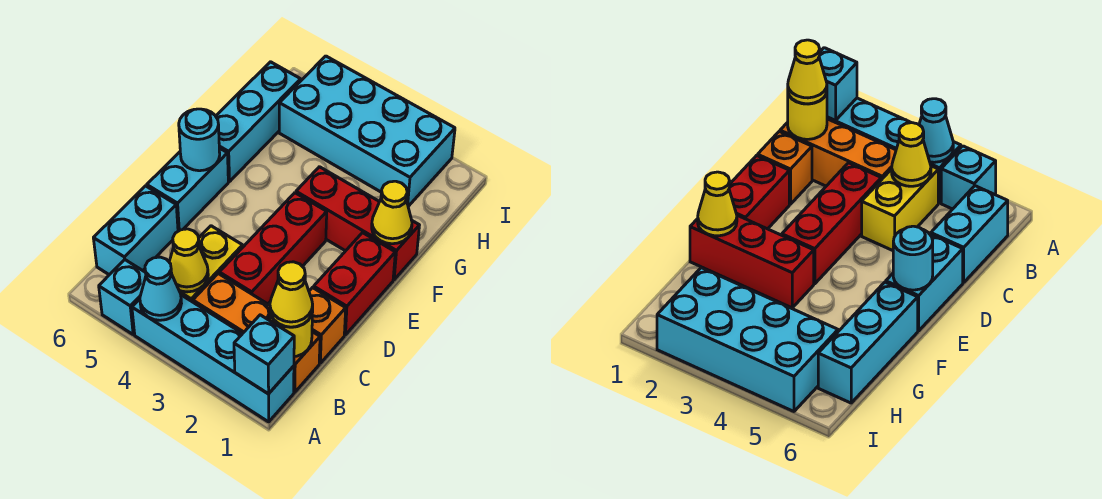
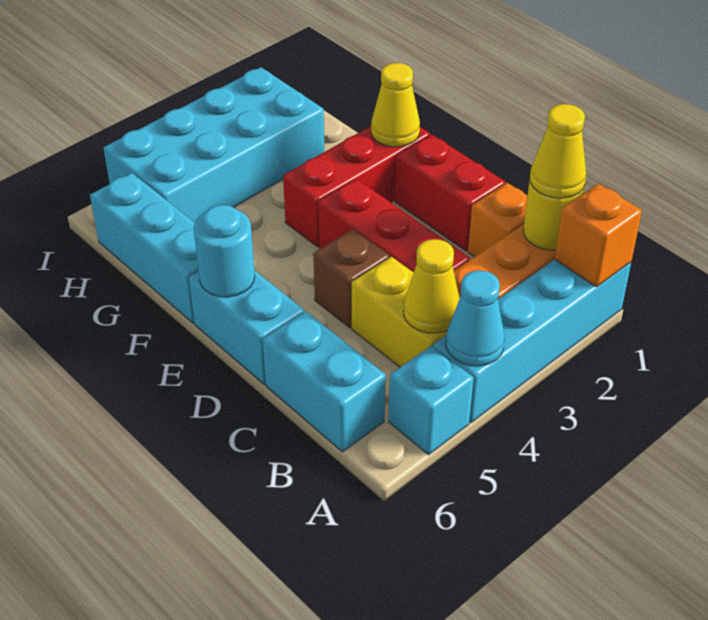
cyan 1x1 brick [234,315,294,394] -> orange 1x1 brick [555,184,642,287]
none -> brown 1x1 brick [313,229,390,328]

